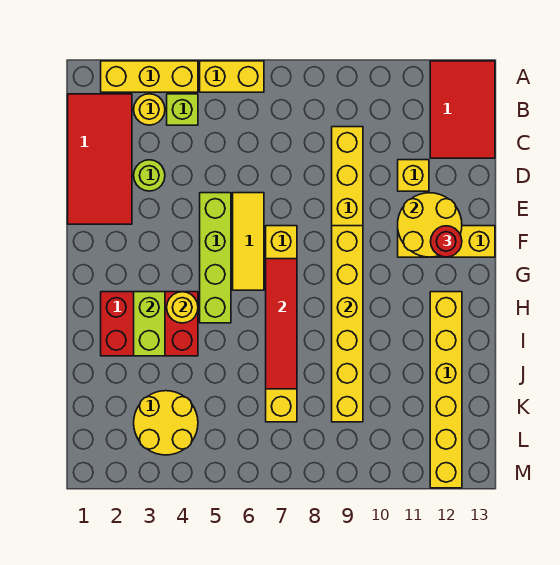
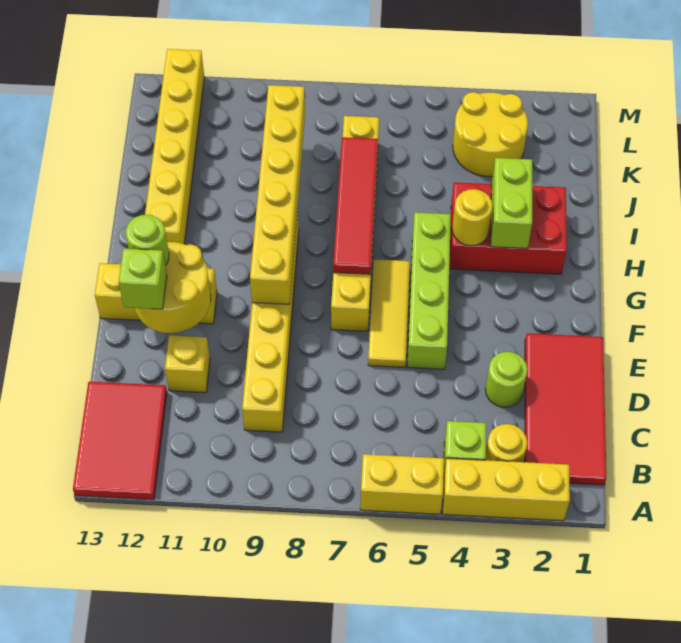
none -> lime 1x1 brick [119,249,167,309]
red 1x1 round brick [431,226,462,257] -> lime 1x1 round brick [126,215,169,266]

